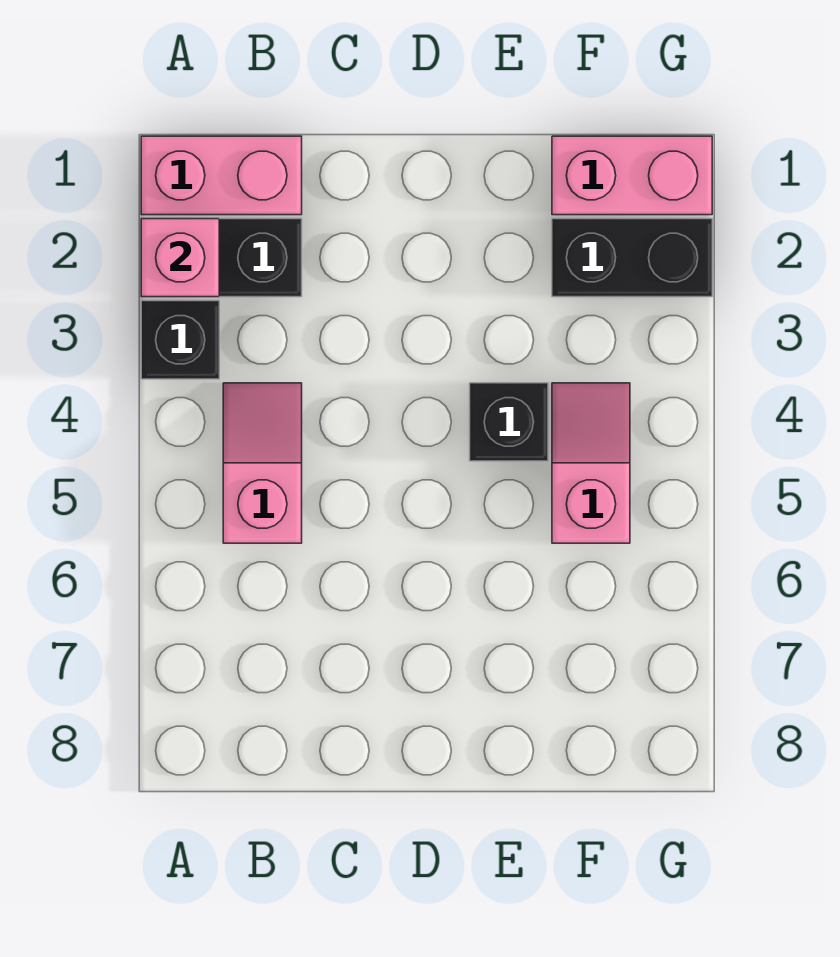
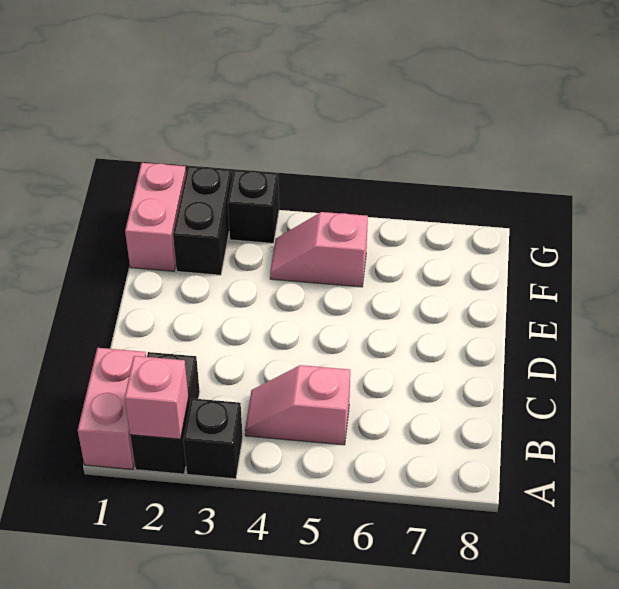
black 1x1 brick [470,383,548,461] -> black 1x1 brick moved to [228,170,279,243]

